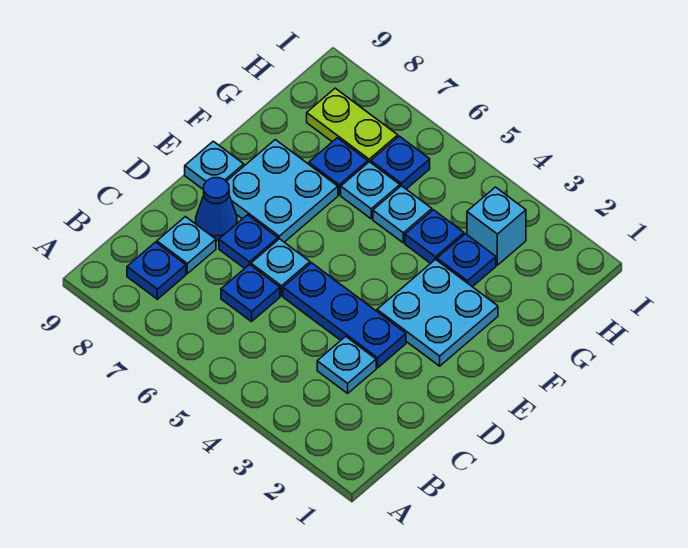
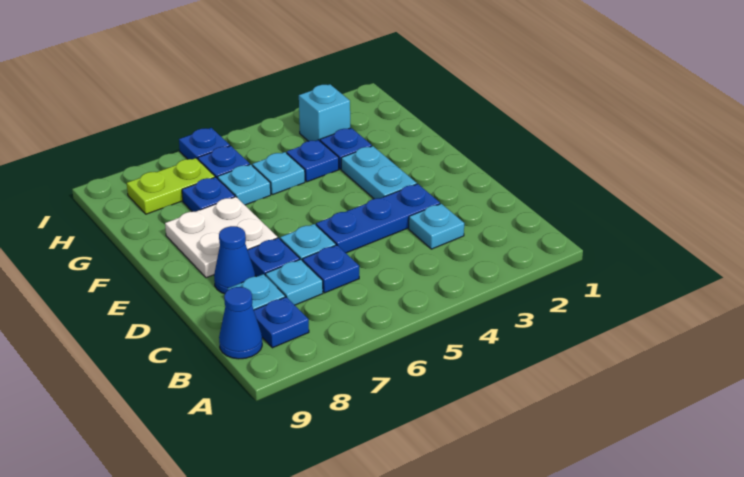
none -> blue 1x1 cone [219,287,262,359]
cyan 2x2 plate [377,259,498,366] -> cyan 1x2 plate [341,146,417,199]
cyan 2x2 plate [226,140,338,242] -> white 2x2 plate [165,197,277,278]
cyan 1x1 plate [185,141,244,190] -> cyan 1x1 plate moved to [265,259,323,305]
none -> blue 1x1 plate [179,128,230,159]

